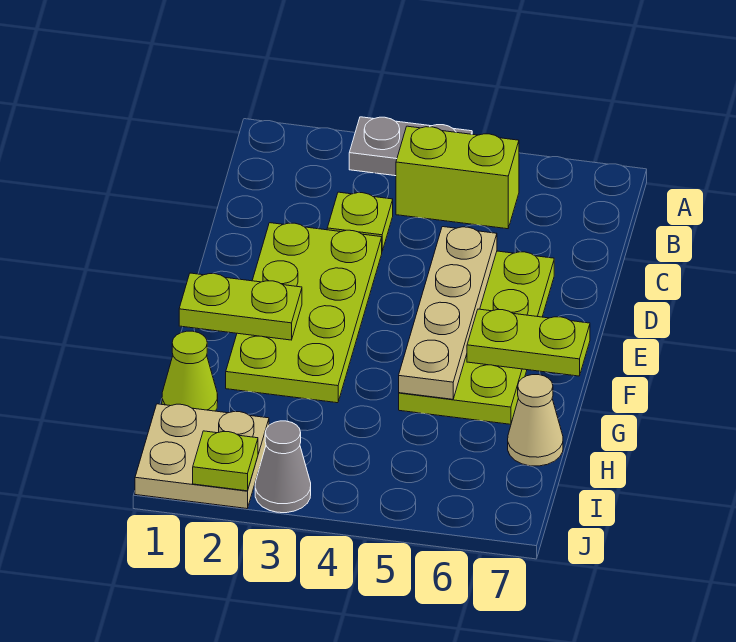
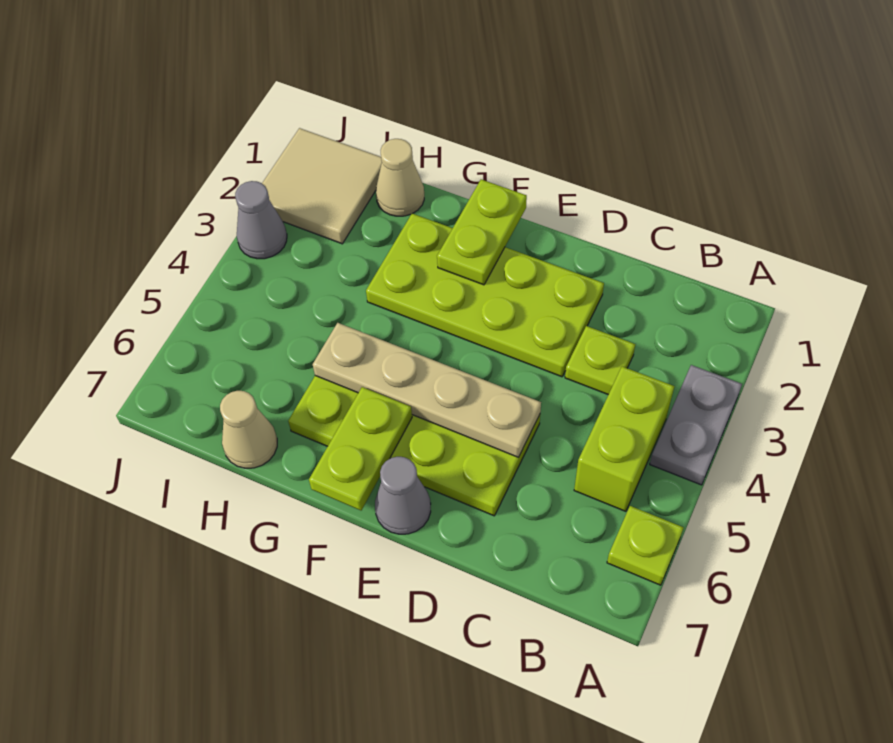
none -> grey 1x1 cone [375,457,431,534]
lime 1x1 cone [162,331,218,411] -> tan 1x1 cone [376,139,424,216]
tan 2x2 plate [135,404,269,509] -> tan 2x2 tile [262,128,382,244]
lime 1x1 plate [193,431,258,491] -> lime 1x1 plate moved to [607,506,683,585]

